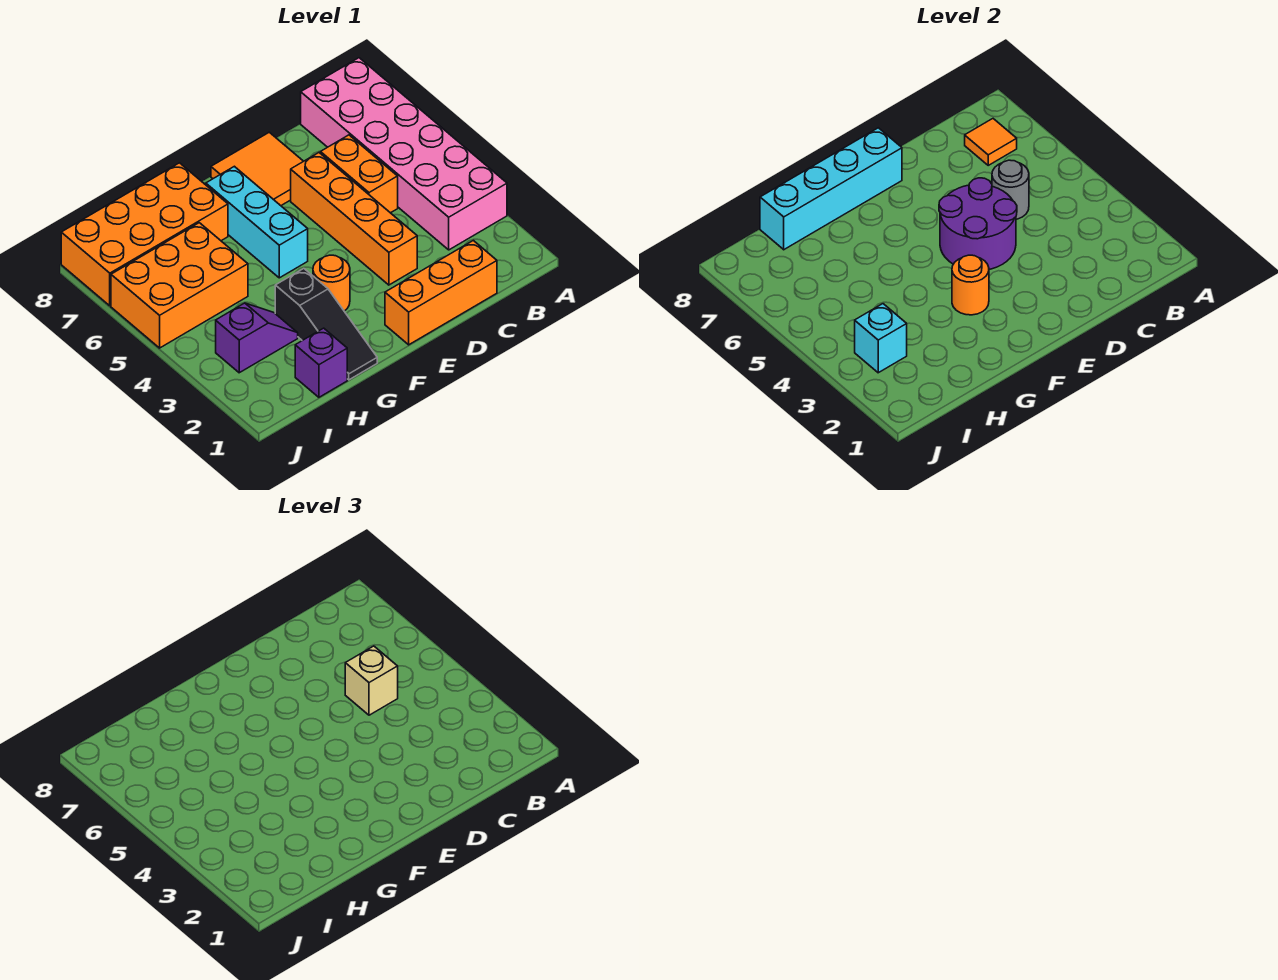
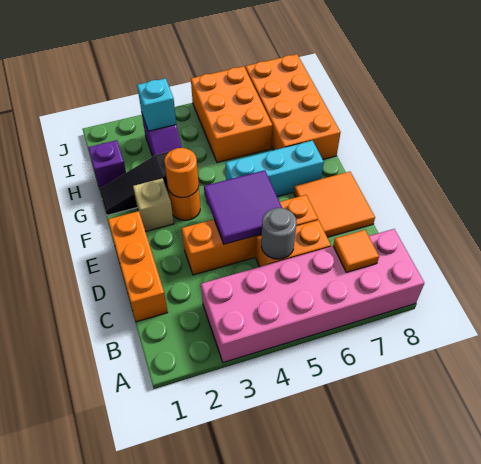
tan 1x1 brick [345,646,398,715] -> tan 1x1 brick moved to [133,178,174,232]
purple 2x2 round brick [939,178,1017,269] -> purple 2x2 tile [204,170,282,244]
cyan 1x4 brick [760,128,902,250] -> none

